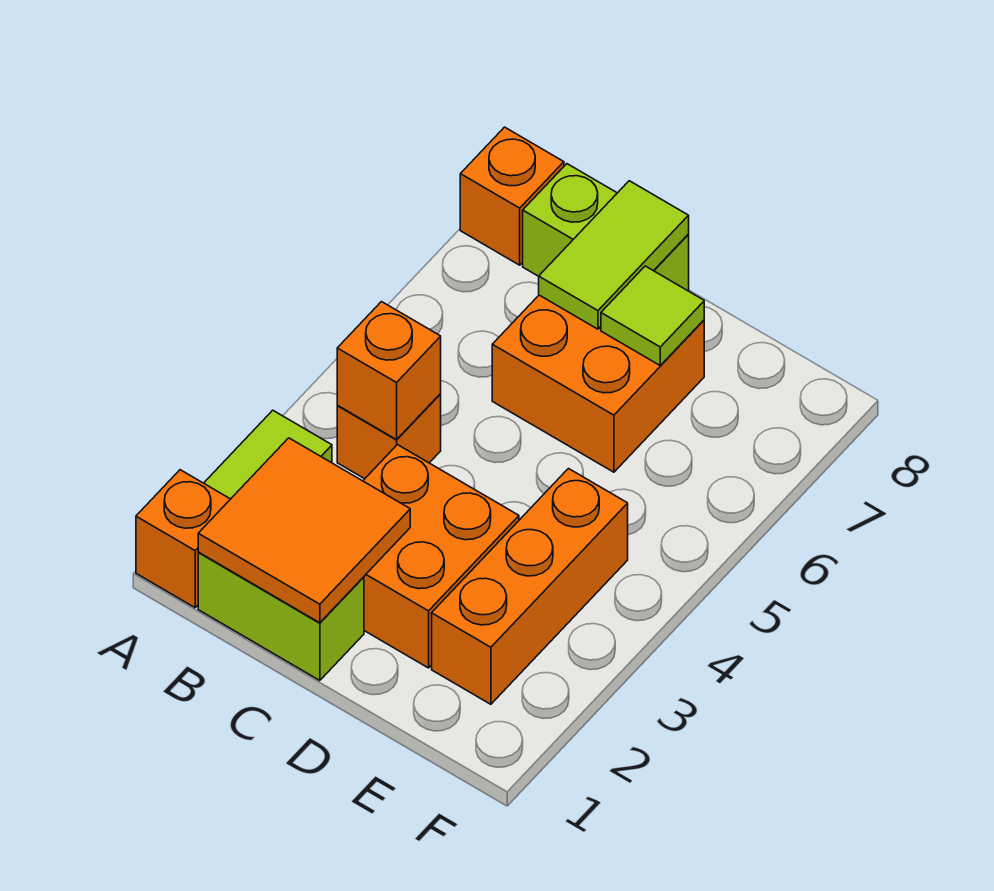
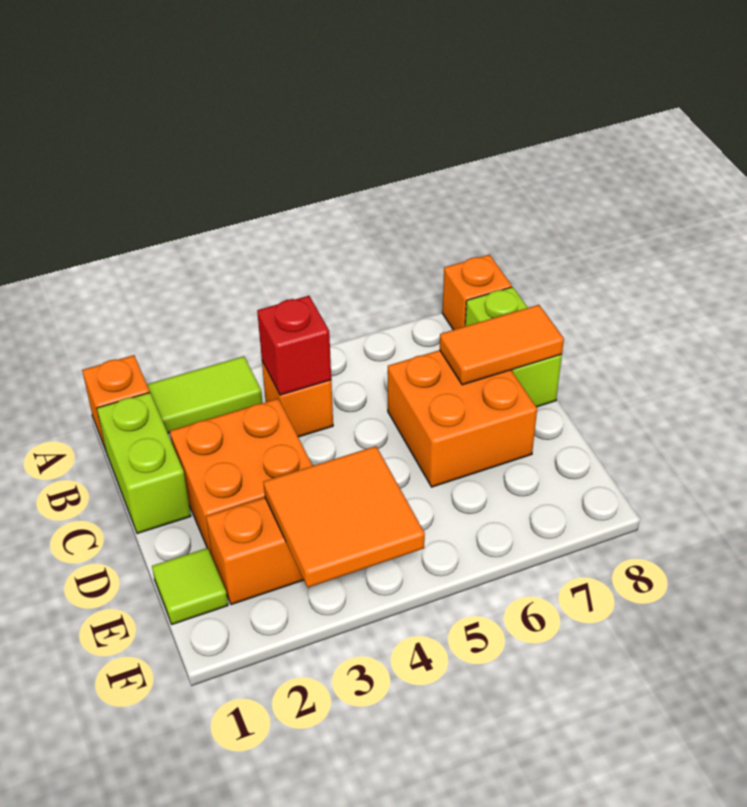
orange 2x2 tile [198,438,410,623] -> orange 2x2 tile moved to [263,446,425,588]
orange 1x1 brick [337,302,441,440] -> red 1x1 brick [257,296,331,395]
lime 1x2 tile [539,181,689,329] -> orange 1x2 tile [440,305,564,385]
lime 1x1 tile [601,266,704,365] -> lime 1x1 tile moved to [152,548,228,624]

